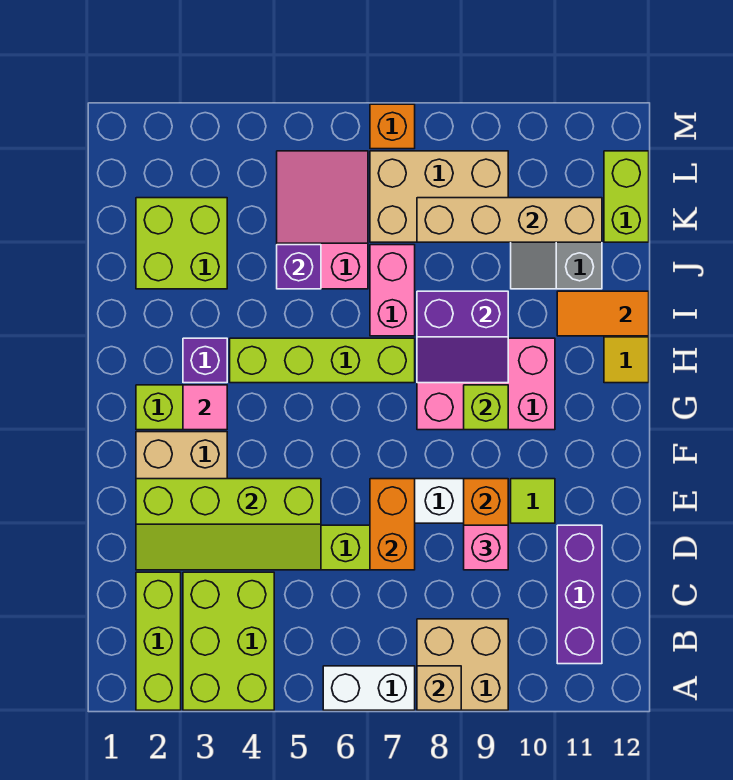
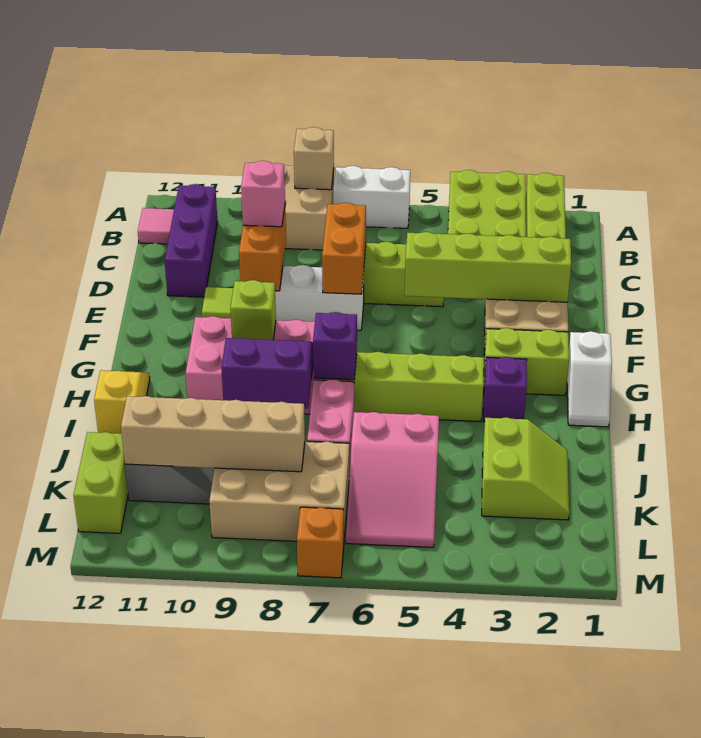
none -> white 1x2 slope [567,331,612,427]
pink 1x1 tile [183,385,227,430] -> pink 1x1 tile moved to [138,208,174,244]
orange 1x2 tile [557,291,649,336] -> none
lime 2x2 brick [136,198,227,289] -> lime 2x2 slope [482,417,569,520]
purple 1x1 brick [277,245,321,289] -> purple 1x1 brick moved to [313,312,357,380]

